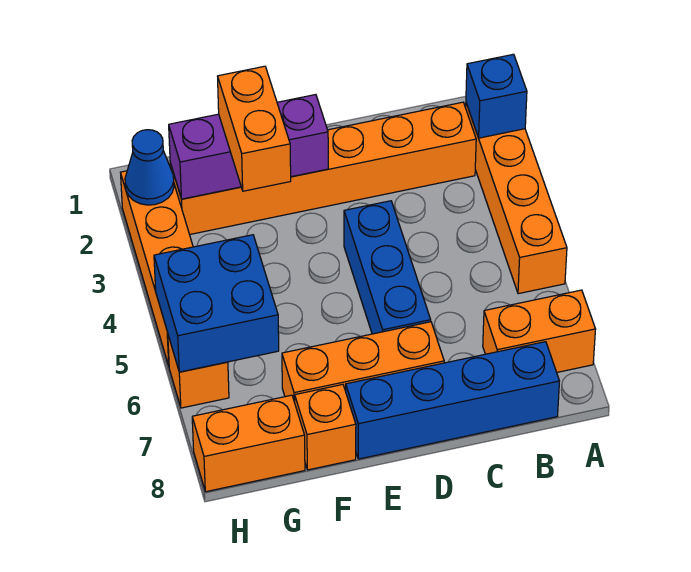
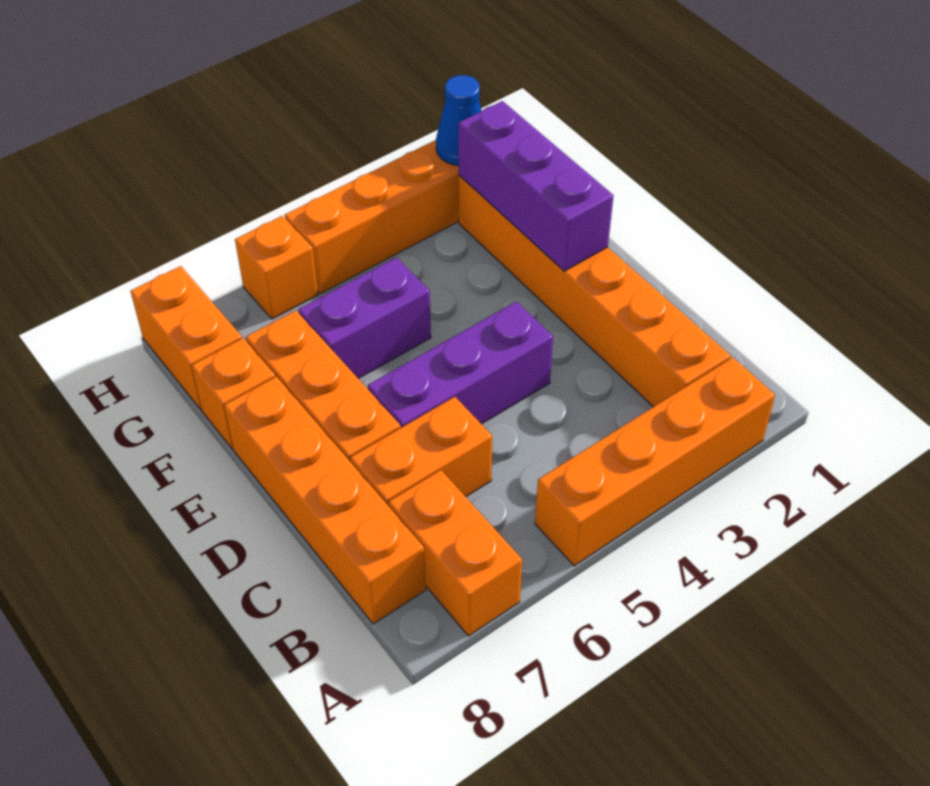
blue 1x1 brick [466,54,527,138] -> none
blue 1x4 brick [346,342,559,459] -> orange 1x4 brick [224,377,426,624]
blue 1x3 brick [344,201,431,334] -> purple 1x3 brick [368,302,553,428]
orange 1x2 brick [218,66,291,191] -> orange 1x2 brick moved to [350,397,492,506]
none -> purple 1x2 brick [298,258,431,378]
blue 2x2 brick [154,235,279,372] -> none

